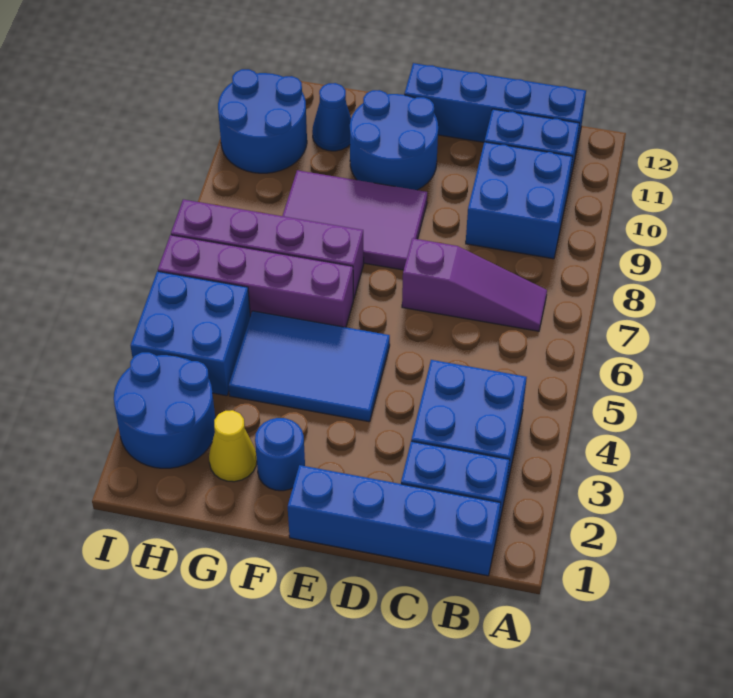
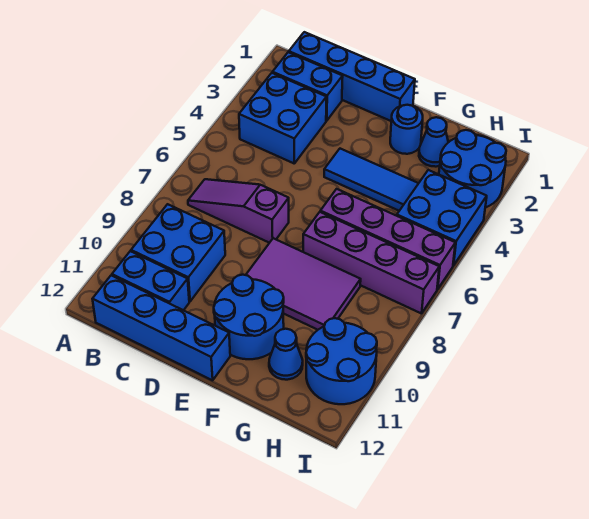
blue 2x3 tile [229,311,390,422] -> blue 1x3 tile [324,149,419,211]
yellow 1x1 cone [209,410,257,482] -> blue 1x1 cone [419,117,448,167]

